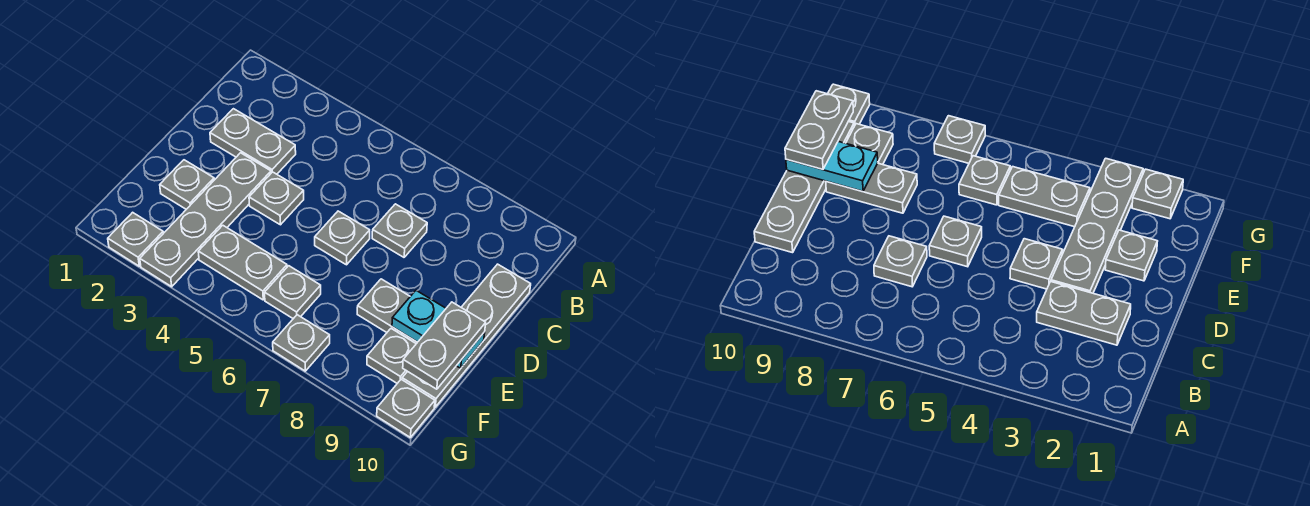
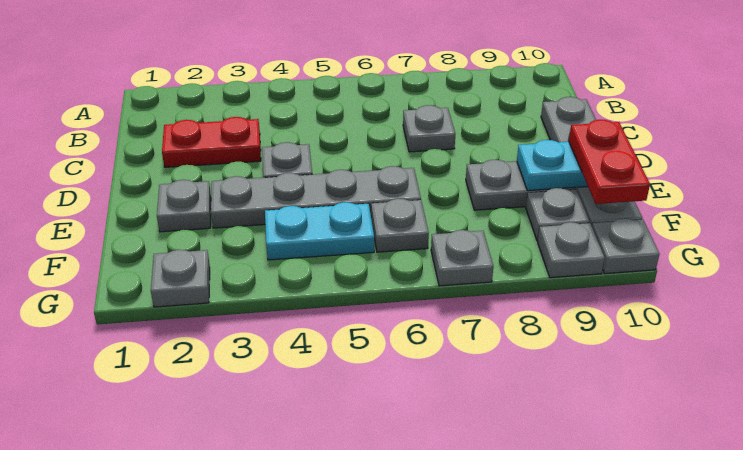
grey 1x2 plate [210,109,296,174] -> red 1x2 plate [162,117,261,167]
grey 1x4 plate [140,153,271,287] -> grey 1x4 plate turned to [211,166,421,228]
grey 1x1 plate [315,211,370,265] -> grey 1x1 plate moved to [538,222,605,278]
grey 1x2 plate [403,302,486,389] -> red 1x2 plate [569,120,650,204]
grey 1x2 plate [198,225,287,300] -> cyan 1x2 plate [265,202,374,260]

